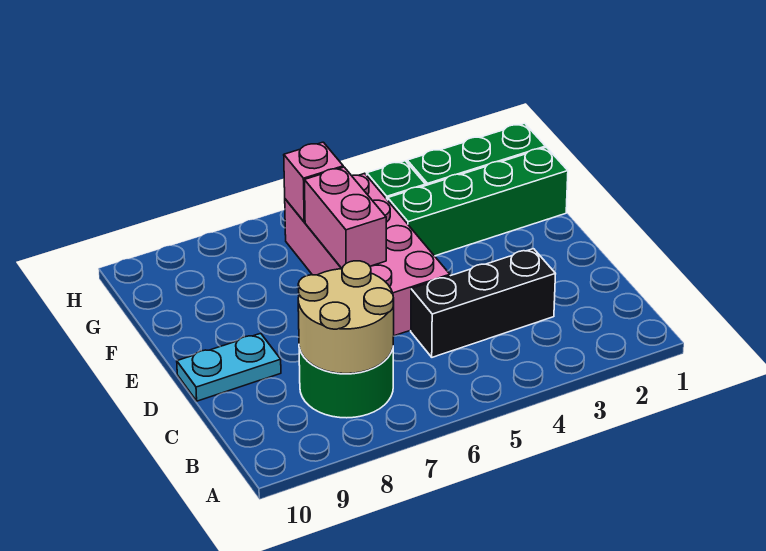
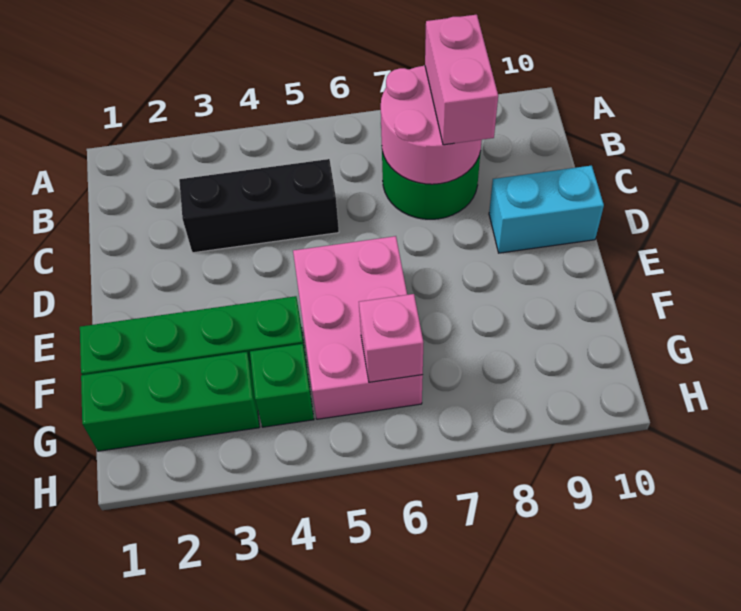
tan 2x2 round brick [298,261,394,374] -> pink 2x2 round brick [381,66,482,184]
pink 2x4 brick [285,173,450,336] -> pink 2x3 brick [293,236,423,419]
cyan 1x2 plate [177,333,281,401] -> cyan 1x2 brick [489,165,604,253]
pink 1x2 brick [304,167,386,268] -> pink 1x2 brick moved to [425,15,498,145]

